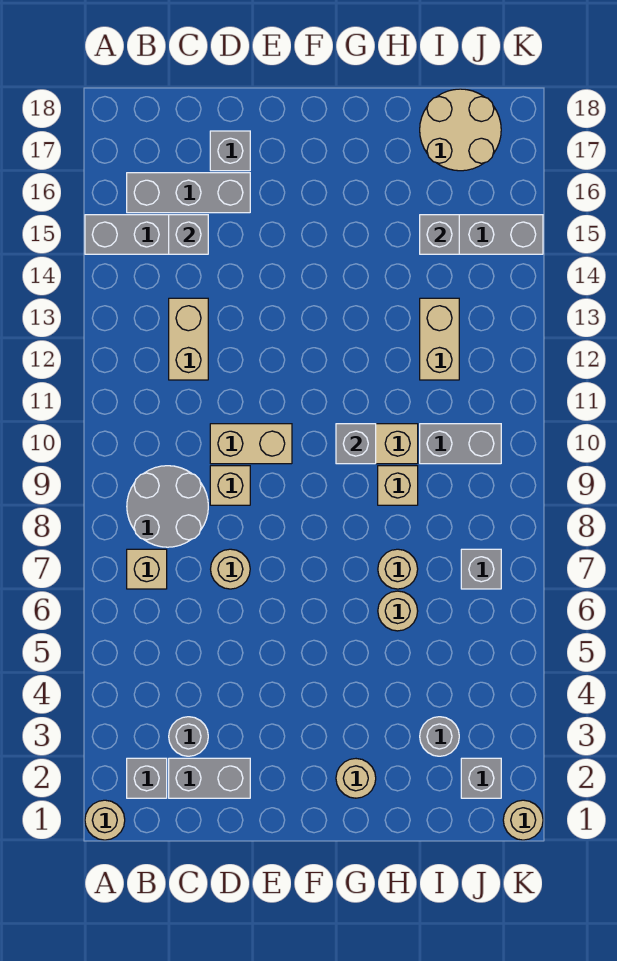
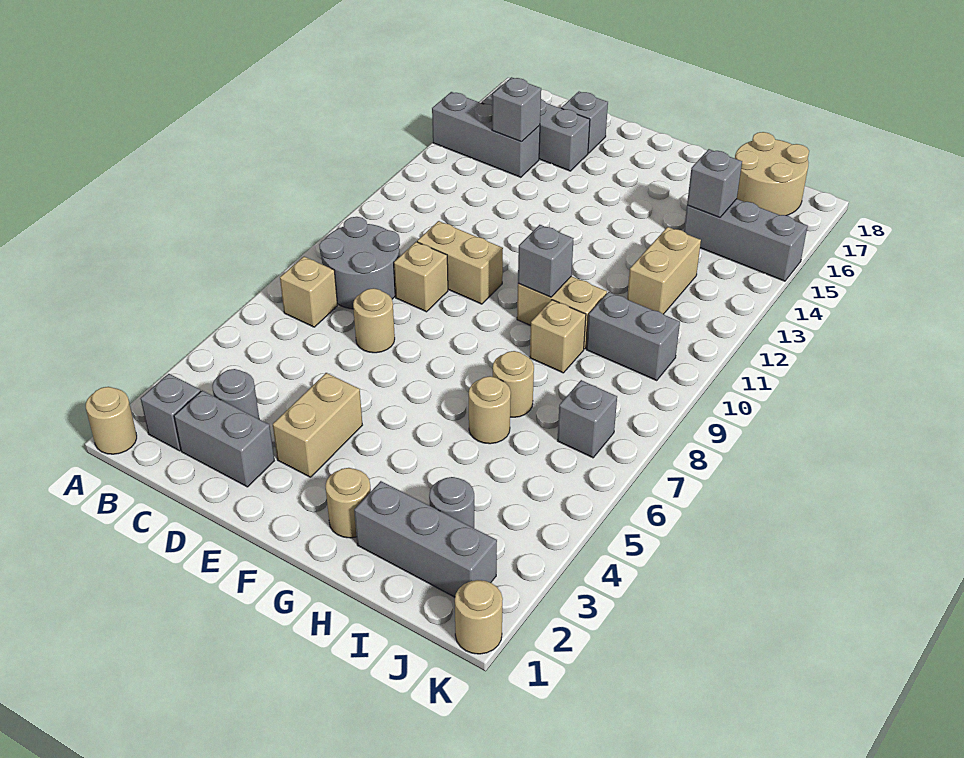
tan 1x2 brick [169,298,208,380] -> tan 1x2 brick moved to [273,373,362,477]
grey 1x1 brick [461,758,501,798] -> grey 1x3 brick [354,481,497,597]

